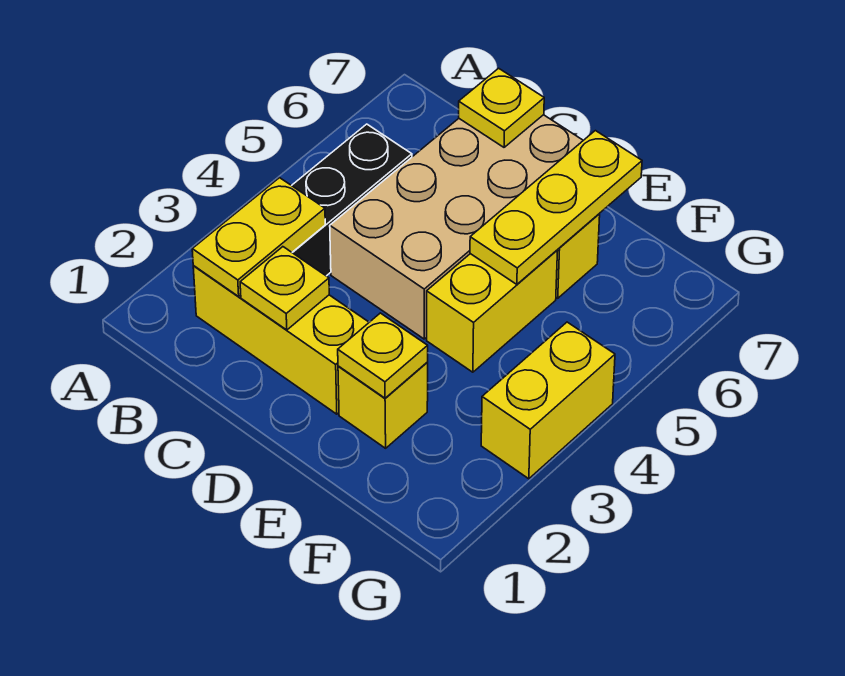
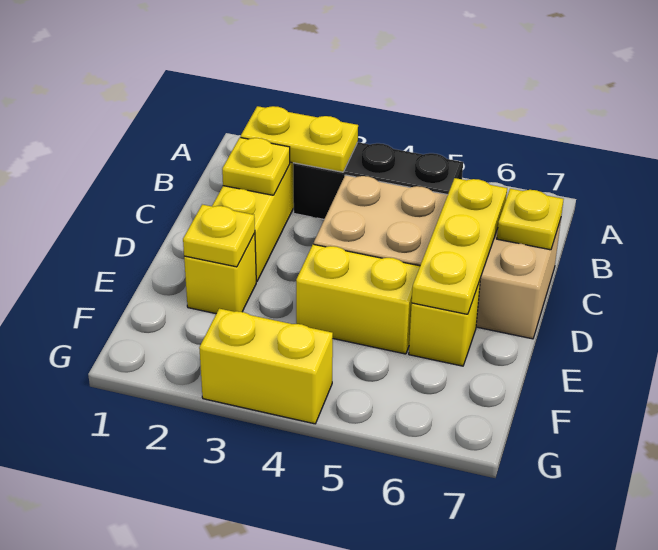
yellow 1x3 plate [470,131,642,284] -> yellow 1x3 plate turned to [412,178,507,314]

